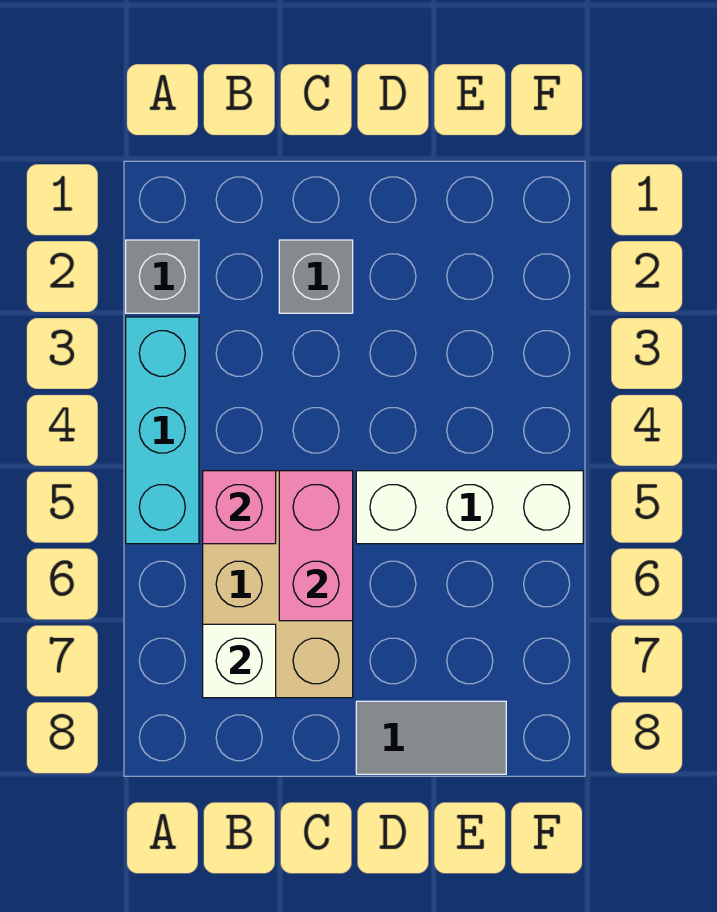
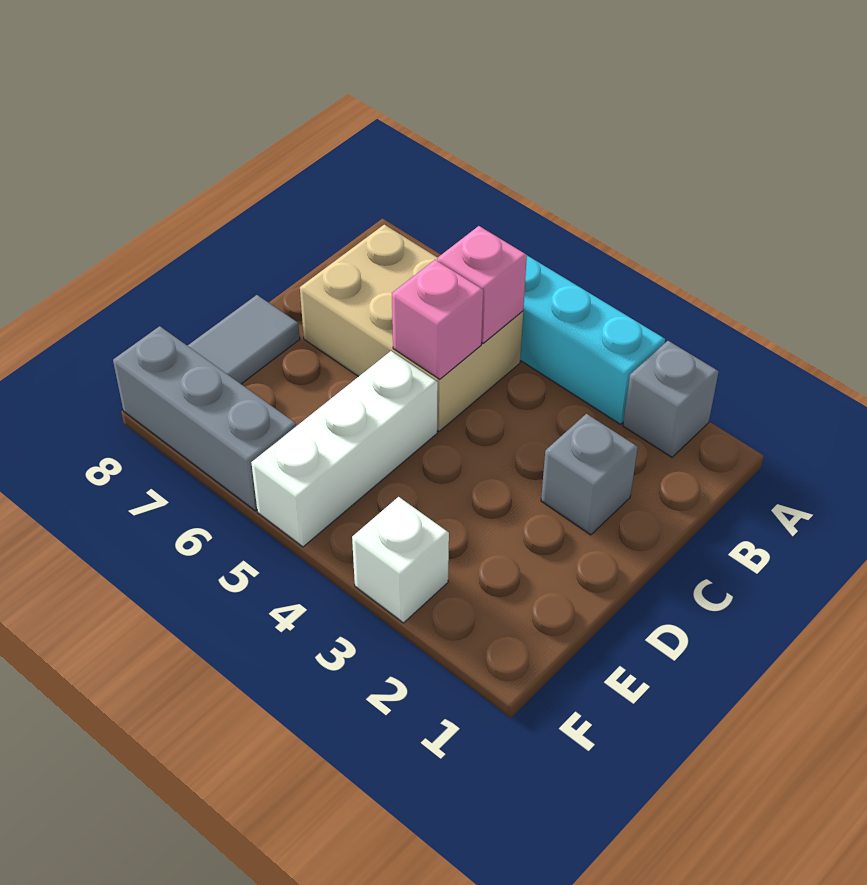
white 1x1 brick [203,624,276,698] -> white 1x1 brick moved to [352,497,449,623]
pink 1x2 brick [279,471,353,621] -> pink 1x1 brick [392,260,483,379]
none -> grey 1x3 brick [113,326,296,511]

